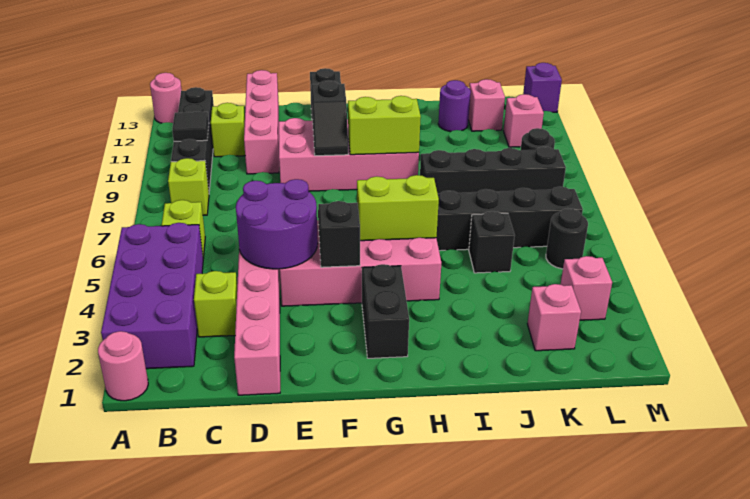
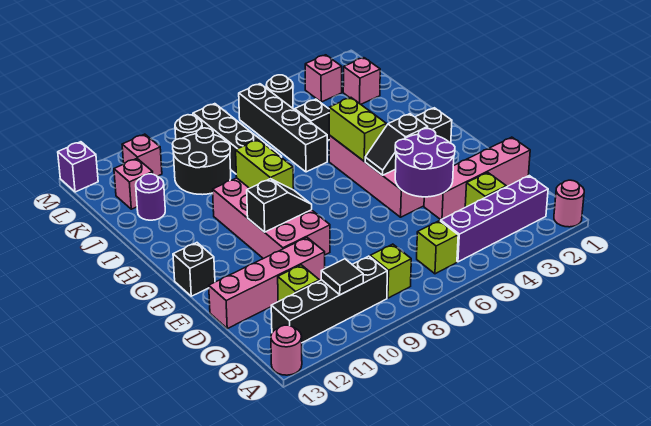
purple 2x4 brick [101,223,203,369] -> purple 1x4 brick [441,176,548,262]
none -> black 2x2 round brick [173,128,231,195]

